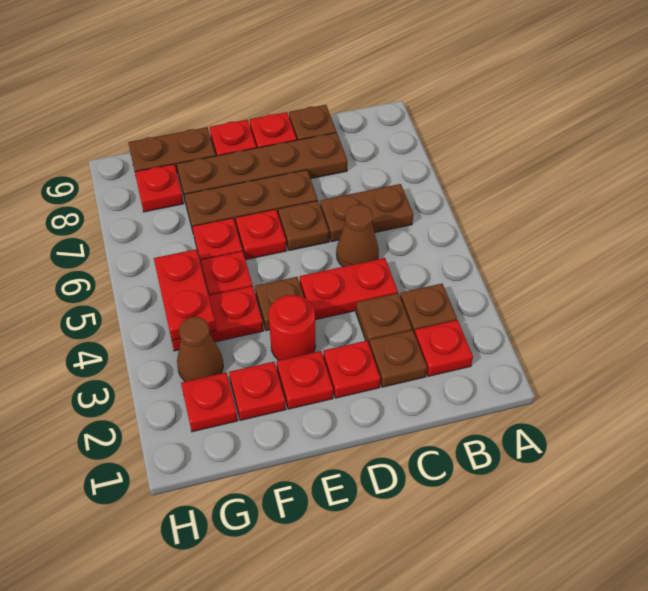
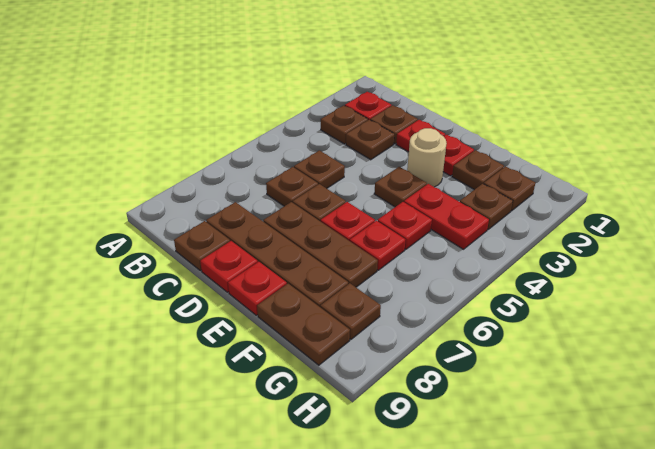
brown 1x2 plate [320,184,413,242] -> brown 1x1 plate [266,167,318,206]
red 1x2 plate [300,258,398,320] -> none
brown 1x1 cone [336,205,379,267] -> brown 1x1 plate [294,150,345,189]
red 1x1 round brick [269,295,316,360] -> tan 1x1 round brick [407,128,447,187]
red 1x1 plate [229,362,286,420] -> brown 1x1 plate [452,150,504,190]
red 1x1 plate [181,372,238,432] -> brown 1x1 plate [484,166,535,211]
brown 1x1 cone [177,317,223,382] -> brown 1x1 plate [460,184,513,229]
red 1x2 plate [154,249,216,341] -> none
red 1x1 plate [135,164,184,212] -> brown 1x1 plate [320,283,381,339]

